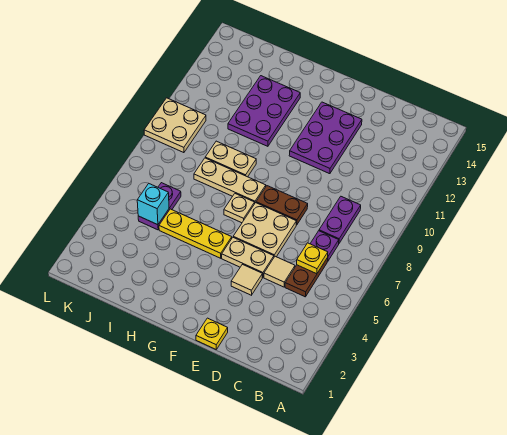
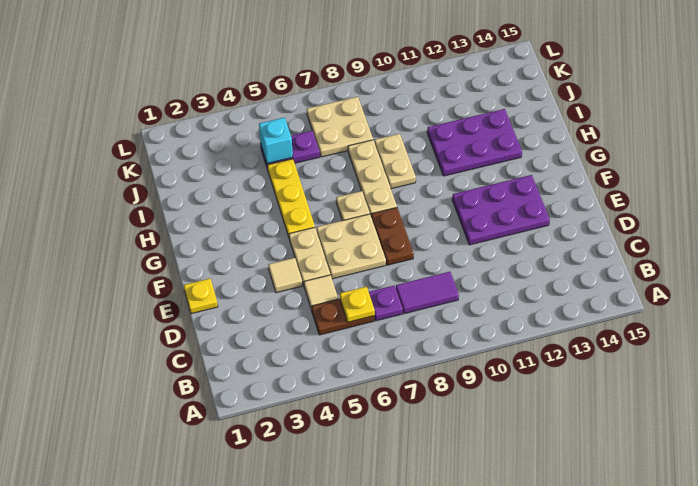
purple 1x2 plate [319,197,361,243] -> purple 1x2 tile [396,272,459,314]
tan 2x2 plate [144,98,206,153] -> tan 2x2 plate moved to [307,97,373,157]

